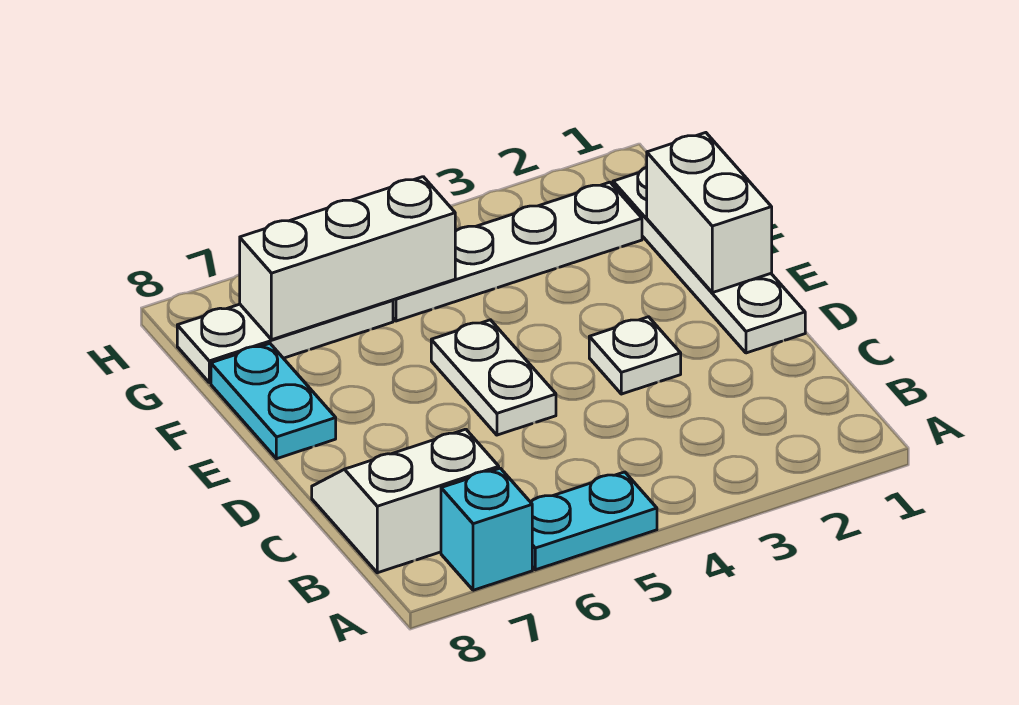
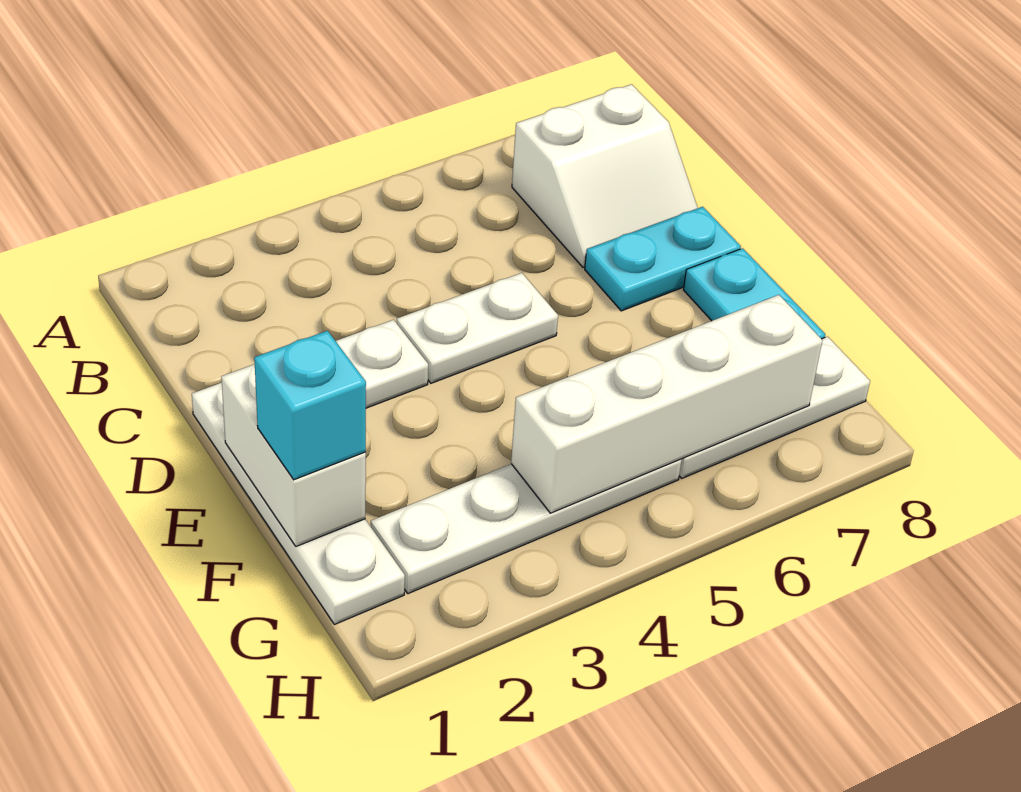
cyan 1x2 plate [531,472,657,570] -> cyan 1x2 plate moved to [585,207,741,311]
cyan 1x1 brick [441,468,532,590] -> cyan 1x1 brick moved to [254,331,366,480]
white 1x2 plate [431,320,556,435] -> white 1x2 plate turned to [397,273,558,383]
white 1x3 brick [240,177,455,340] -> white 1x4 brick [511,295,822,513]

